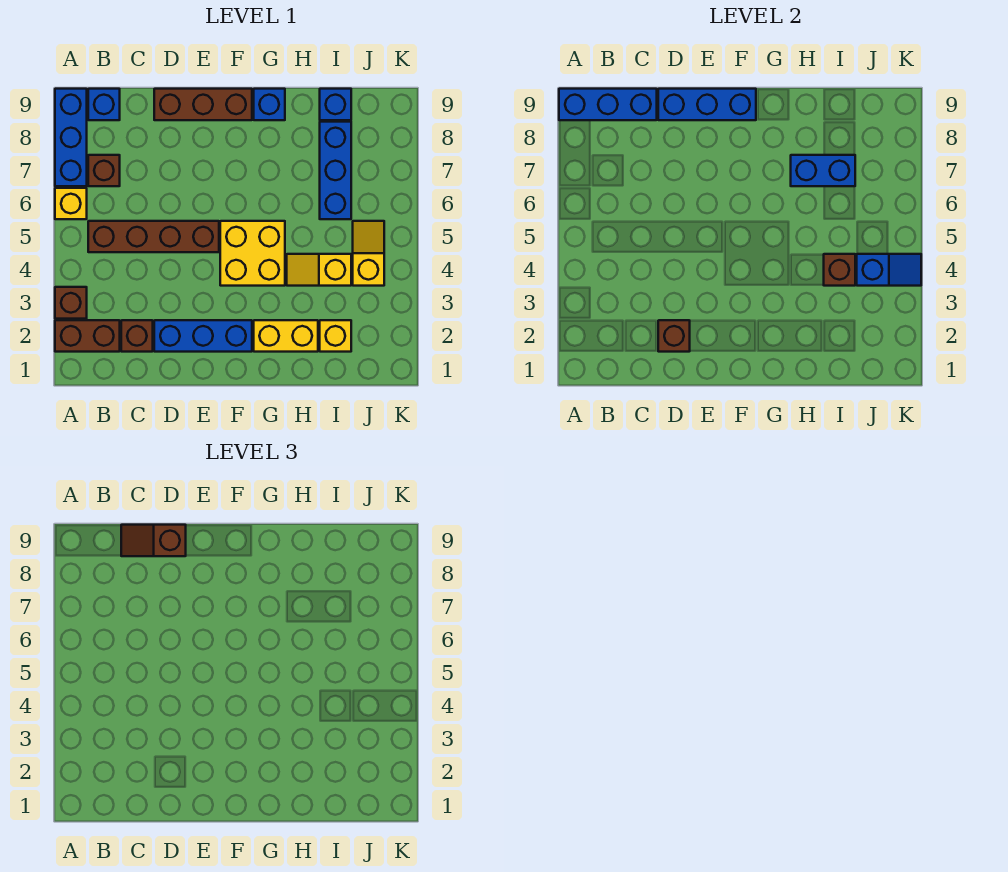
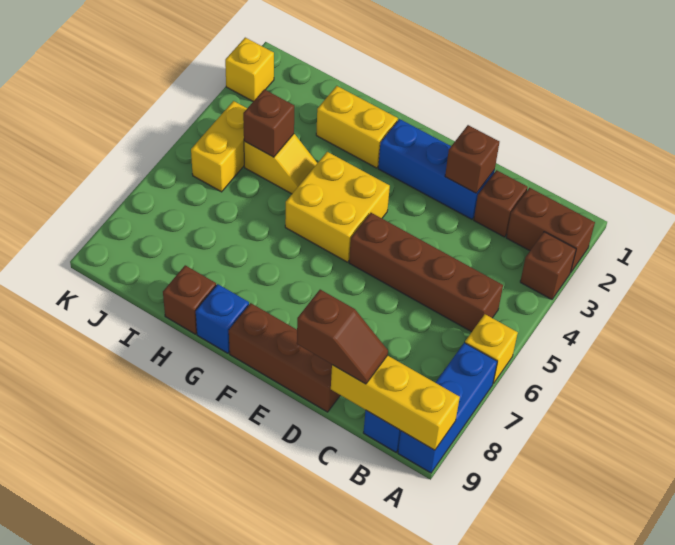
blue 1x3 brick [559,89,657,120] -> yellow 1x3 brick [331,355,460,450]
brown 1x1 brick [88,155,120,186] -> brown 1x1 brick moved to [163,265,216,334]
blue 1x3 brick [658,89,756,120] -> none
blue 1x2 brick [791,155,855,186] -> none
yellow 1x1 brick [320,320,351,352] -> yellow 1x1 brick moved to [225,38,274,101]
blue 1x3 brick [320,122,351,219] -> none
blue 1x1 brick [320,89,351,120] -> none
yellow 1x2 slope [353,221,384,286] -> yellow 1x2 brick [191,101,247,192]
blue 1x2 slope [857,254,921,286] -> none

